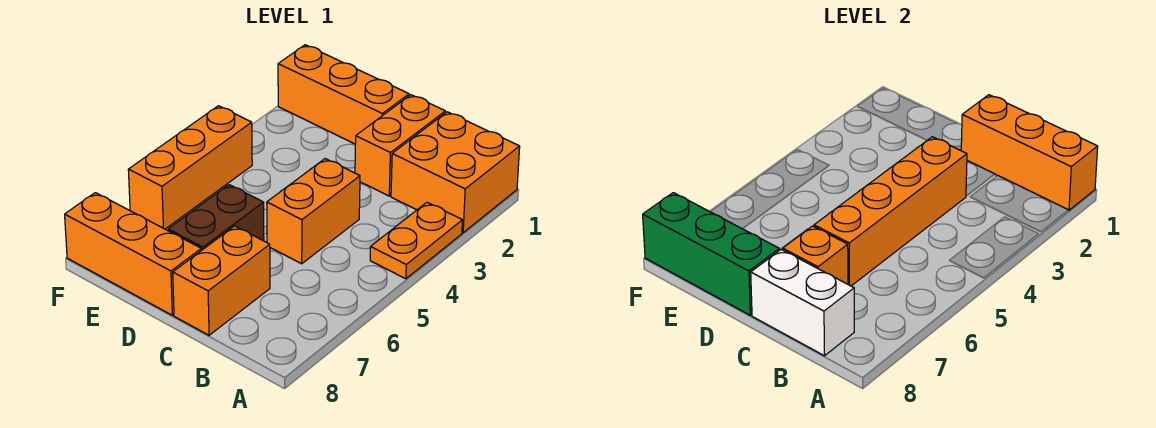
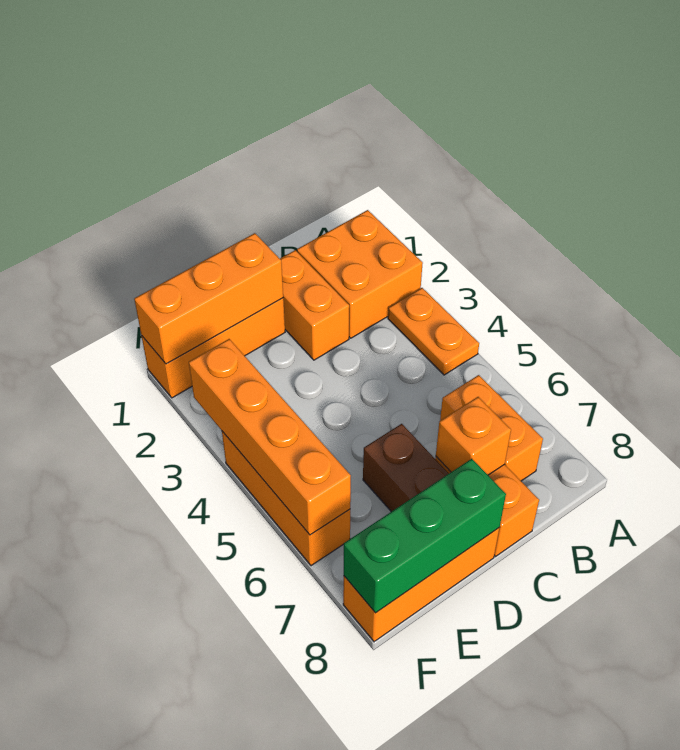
orange 1x3 brick [961,95,1098,210] -> orange 1x3 brick moved to [134,233,283,364]
white 1x2 brick [751,249,854,356] -> none
orange 1x4 brick [814,137,967,286] -> orange 1x4 brick moved to [189,339,351,535]
orange 1x2 brick [267,159,360,264] -> orange 1x2 brick moved to [440,375,543,481]

